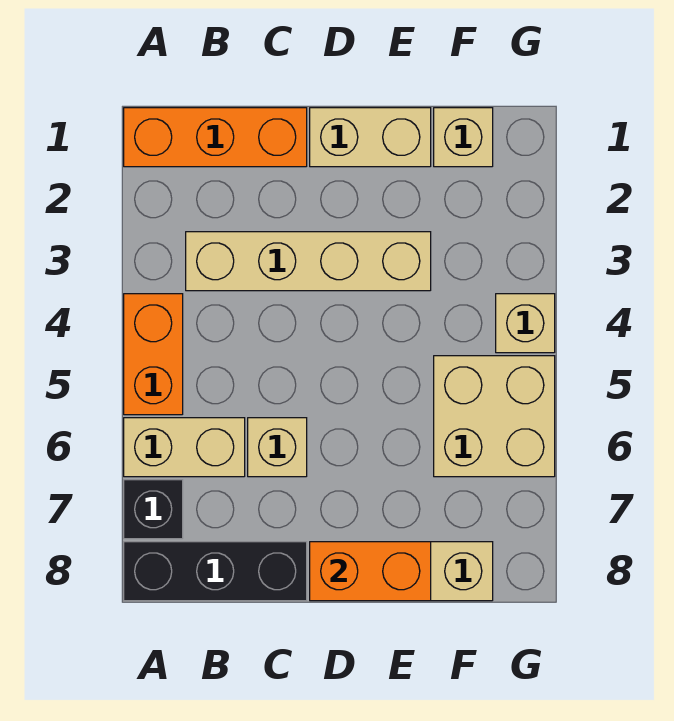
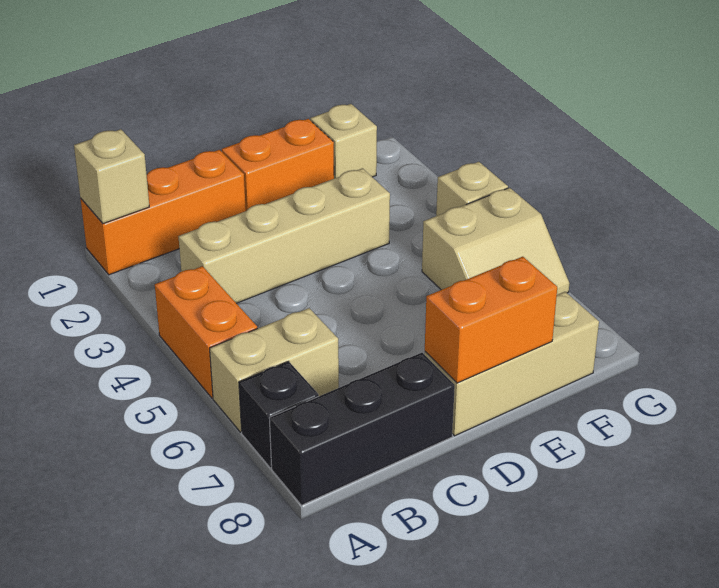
tan 1x1 brick [248,418,307,477] -> tan 1x1 brick moved to [74,129,149,224]
tan 1x2 brick [310,108,431,167] -> orange 1x2 brick [222,119,334,211]
tan 2x2 brick [434,356,555,477] -> tan 2x2 slope [422,188,569,295]

